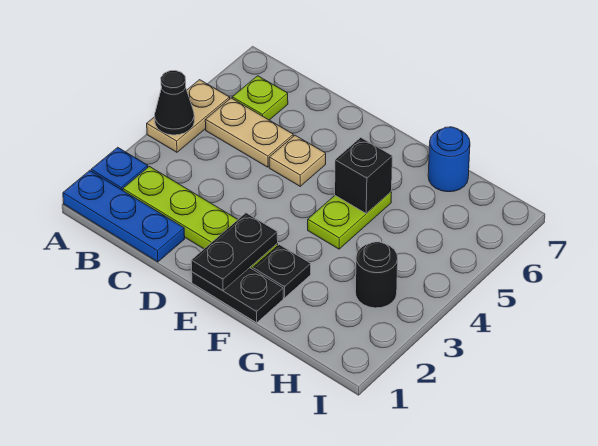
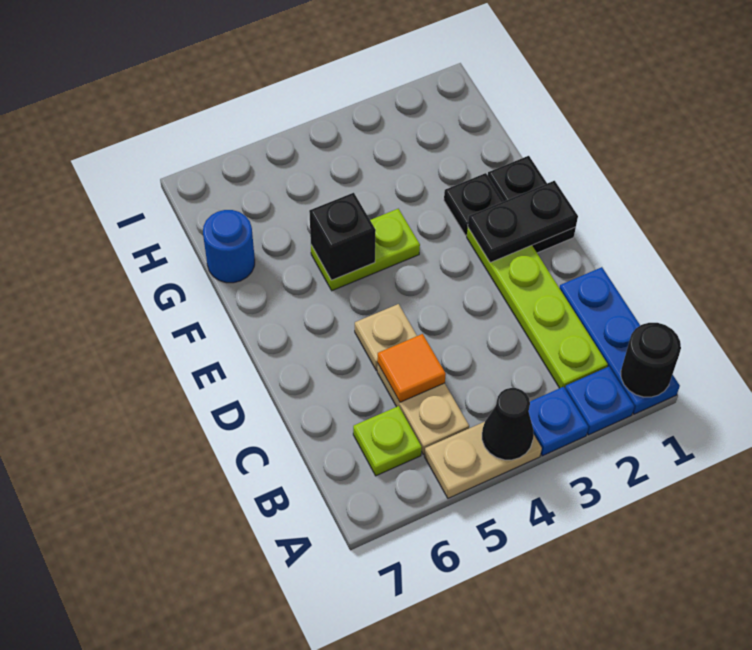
none -> blue 1x1 plate [529,387,588,456]
none -> orange 1x1 tile [378,334,446,402]
black 1x1 round brick [356,242,398,308] -> black 1x1 round brick moved to [621,323,681,397]

